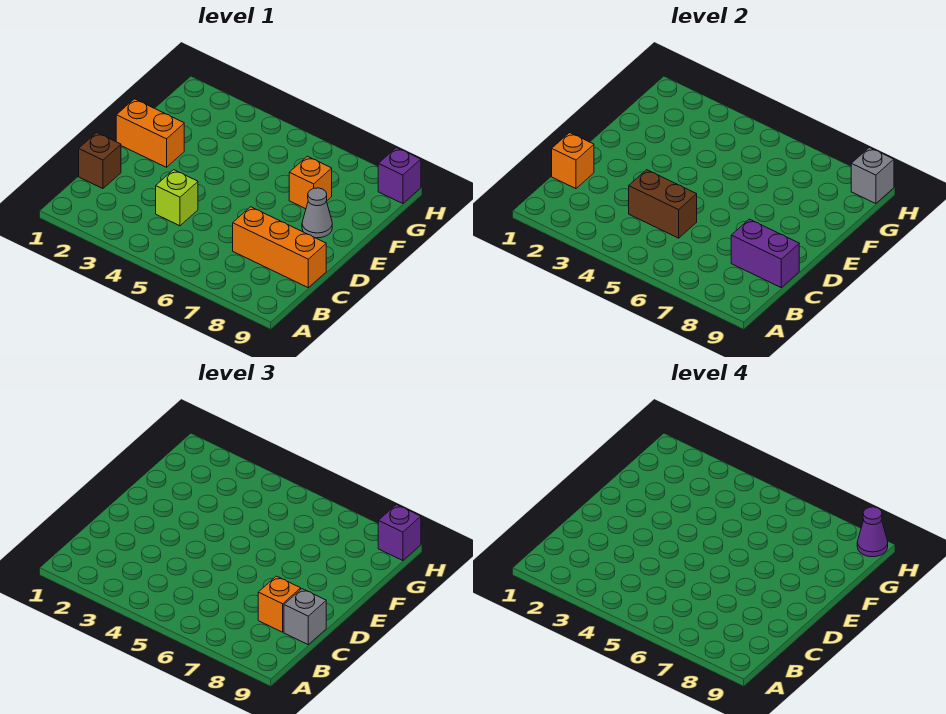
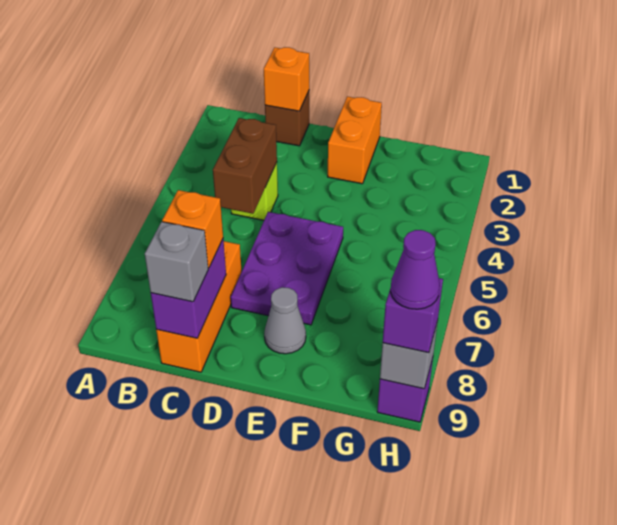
none -> purple 2x3 plate [231,212,343,325]
orange 1x1 brick [289,156,332,209] -> none

